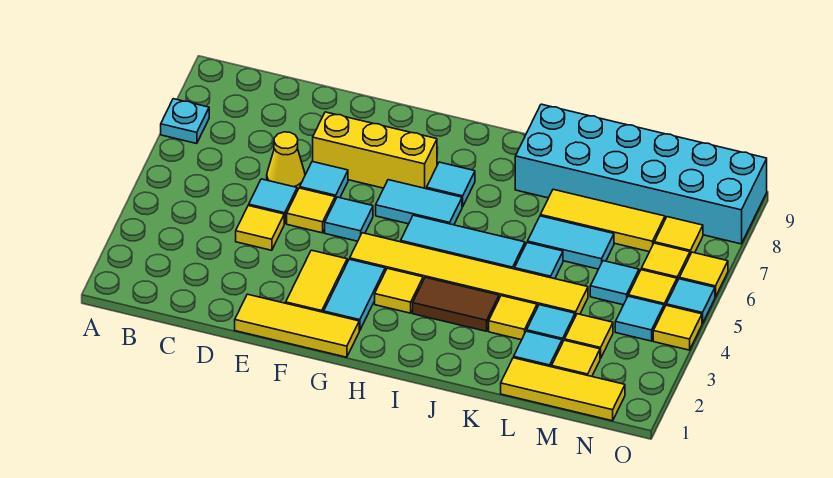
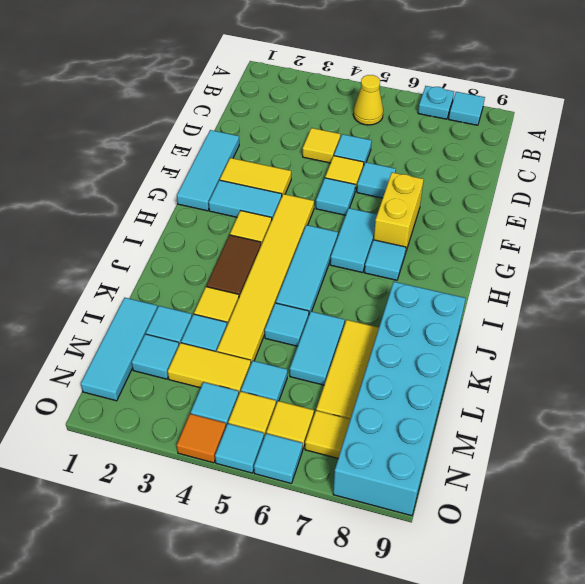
none -> cyan 1x1 tile [449,92,485,125]
yellow 1x1 cone [267,132,305,191] -> yellow 1x1 cone moved to [353,75,383,125]
yellow 1x3 tile [235,294,359,357] -> cyan 1x3 tile [177,130,239,211]
yellow 1x3 brick [313,112,437,189] -> yellow 1x2 brick [374,172,424,254]
yellow 1x3 tile [501,358,625,421] -> cyan 1x3 tile [81,298,157,401]
yellow 1x1 tile [552,340,600,376] -> cyan 1x1 tile [132,334,179,379]
yellow 1x1 tile [565,314,613,359] -> yellow 1x2 tile [168,343,251,393]
yellow 1x1 tile [653,305,702,350] -> orange 1x1 tile [177,414,226,463]
yellow 1x1 tile [679,252,728,297] -> cyan 1x1 tile [254,433,303,483]

